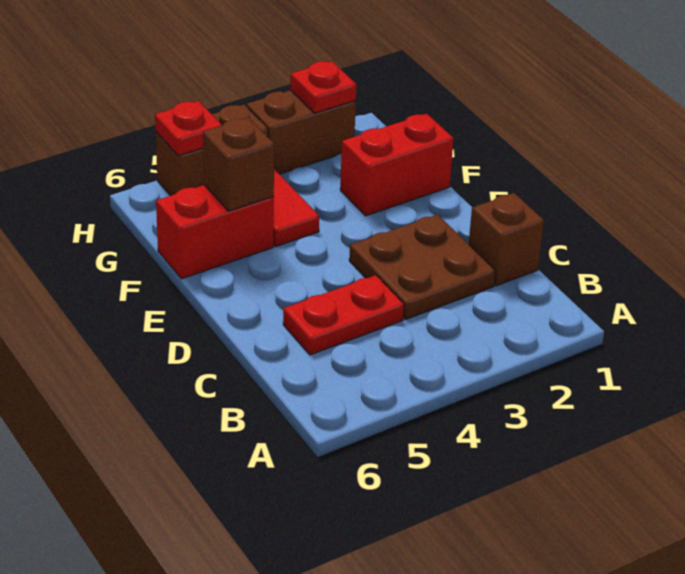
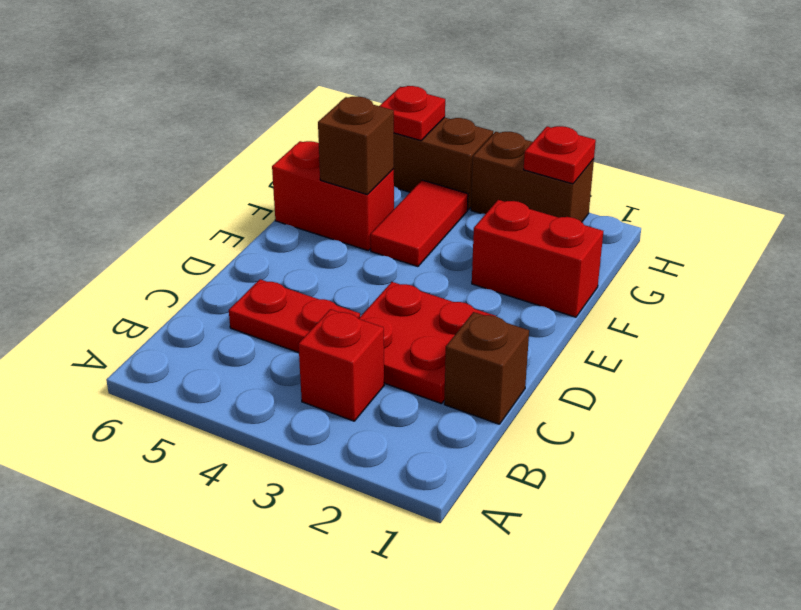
none -> red 1x1 brick [299,309,384,421]
brown 2x2 plate [349,214,495,319] -> red 2x2 plate [359,282,495,404]

